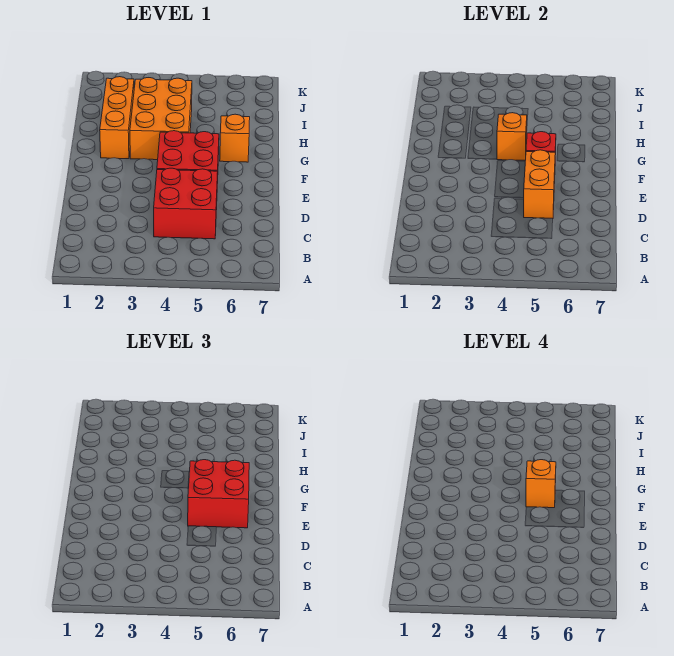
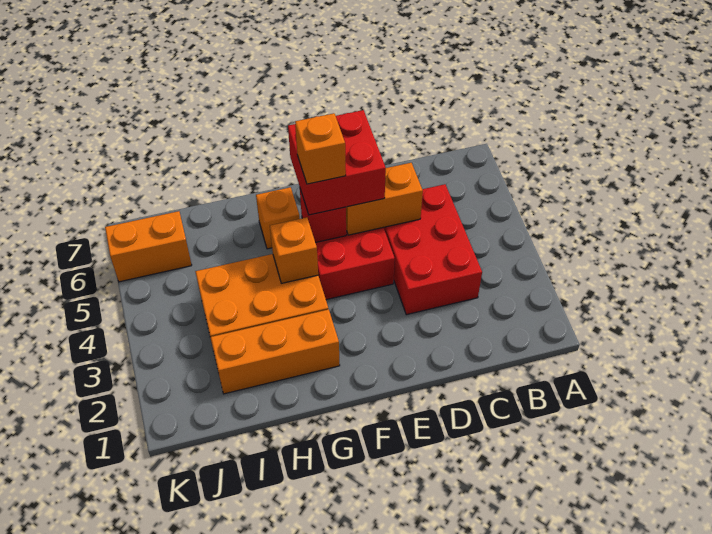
red 2x2 brick [154,168,218,239] -> red 2x3 brick [384,184,482,315]
none -> orange 1x2 brick [105,211,192,282]

